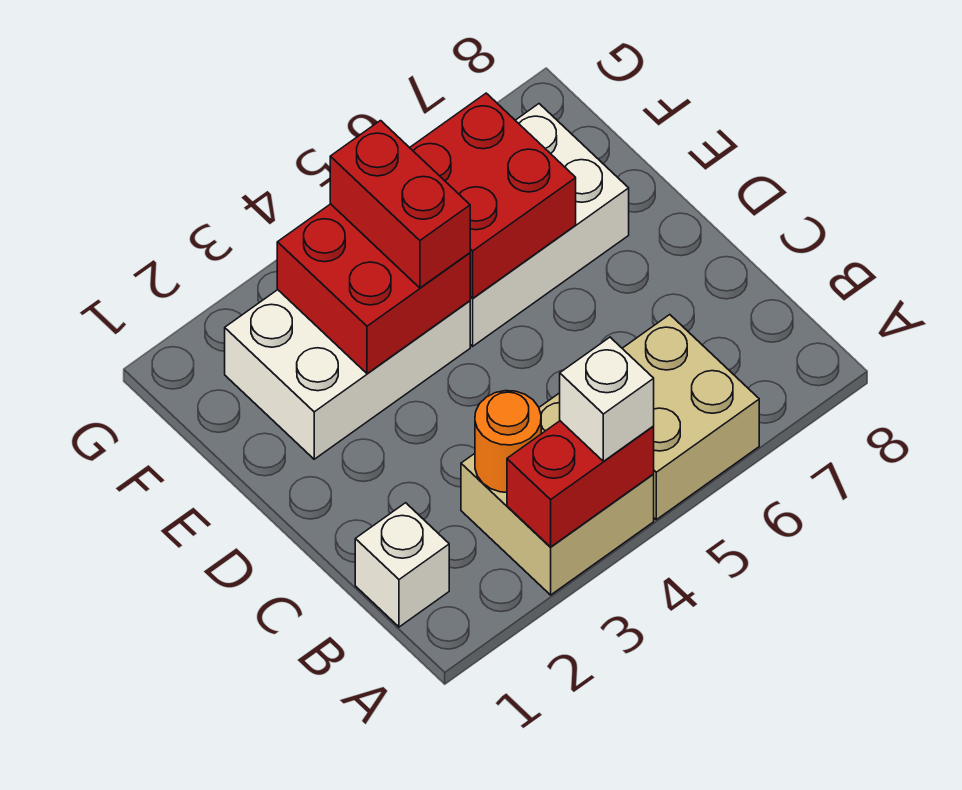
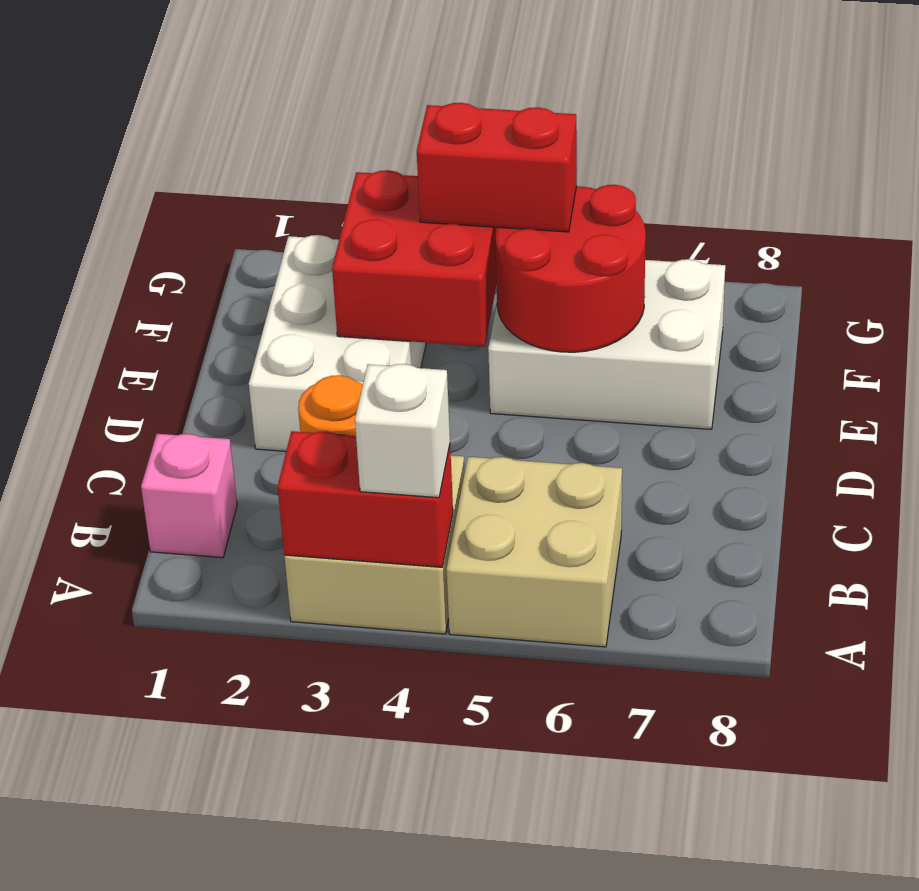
white 1x1 brick [355,503,449,627] -> pink 1x1 brick [141,434,237,558]
white 2x3 brick [225,290,470,459] -> white 2x3 brick turned to [249,235,426,451]
red 1x2 brick [330,121,470,288] -> red 1x2 brick turned to [417,103,577,232]
red 2x2 brick [410,93,576,298] -> red 2x2 round brick [495,185,646,352]

